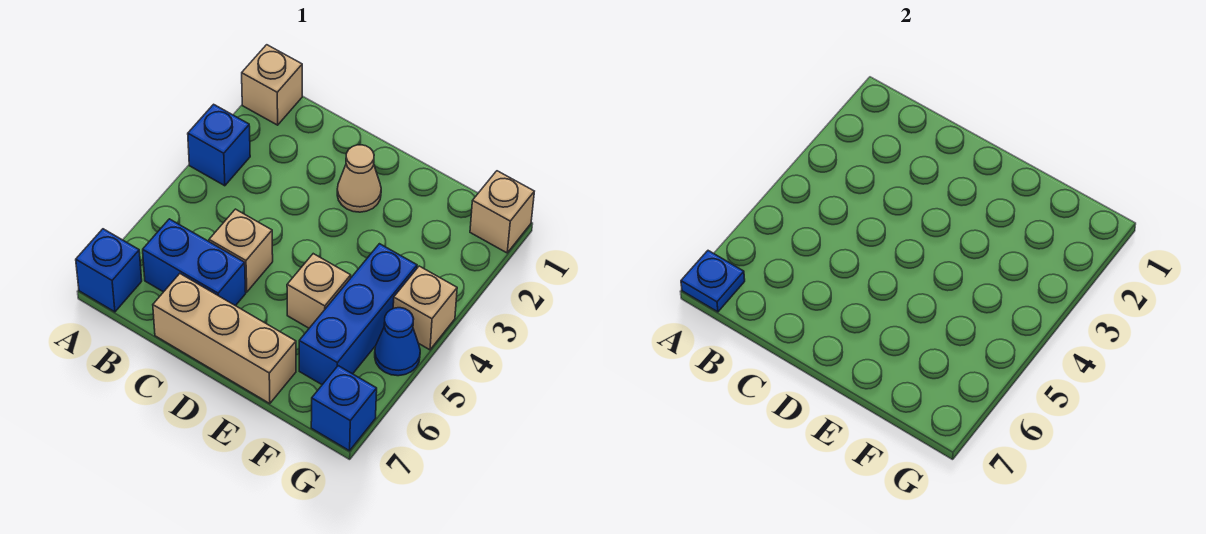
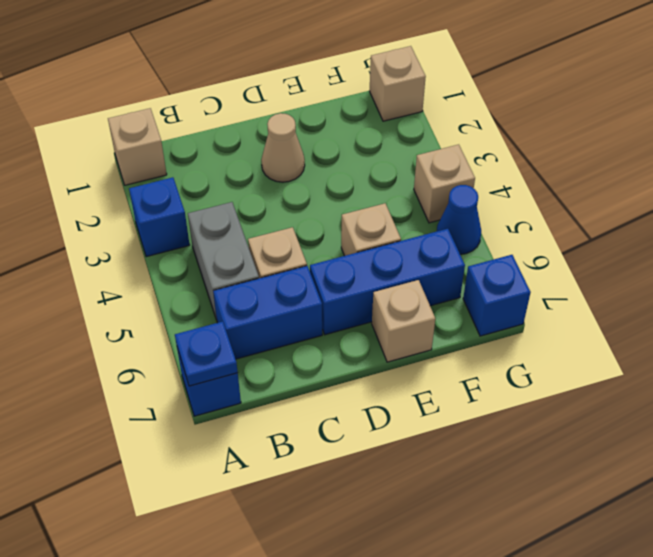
none -> grey 1x2 brick [188,202,259,320]
tan 1x3 brick [153,274,296,404] -> tan 1x1 brick [372,280,435,362]
blue 1x3 brick [299,244,417,385] -> blue 1x3 brick turned to [310,229,465,335]

